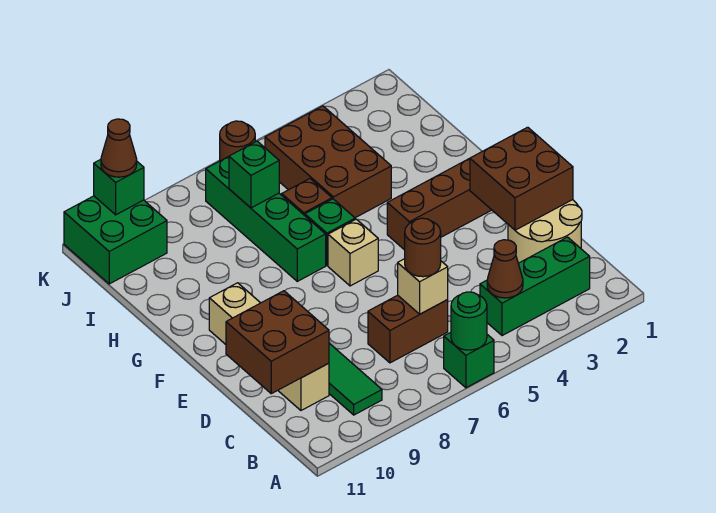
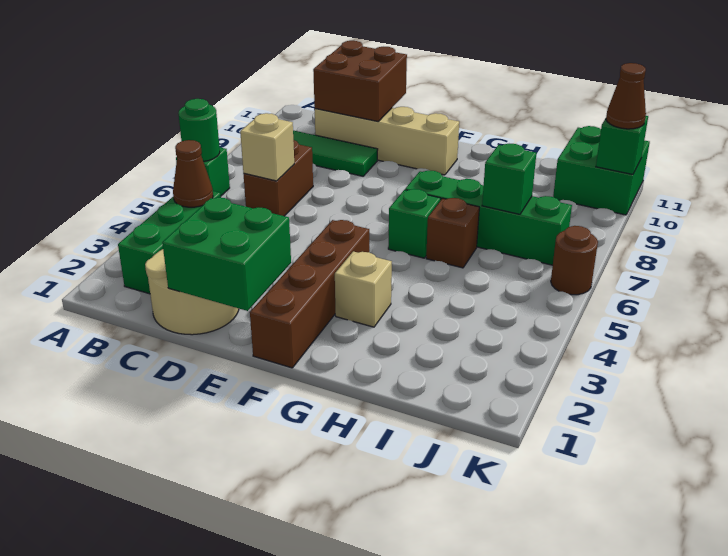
brown 1x1 round brick [405,218,441,277] -> none
brown 2x2 brick [470,127,573,230] -> green 2x2 brick [162,198,291,311]
tan 1x1 brick [328,219,378,286] -> tan 1x1 brick moved to [335,251,392,327]
brown 2x3 brick [265,106,391,218] -> none

